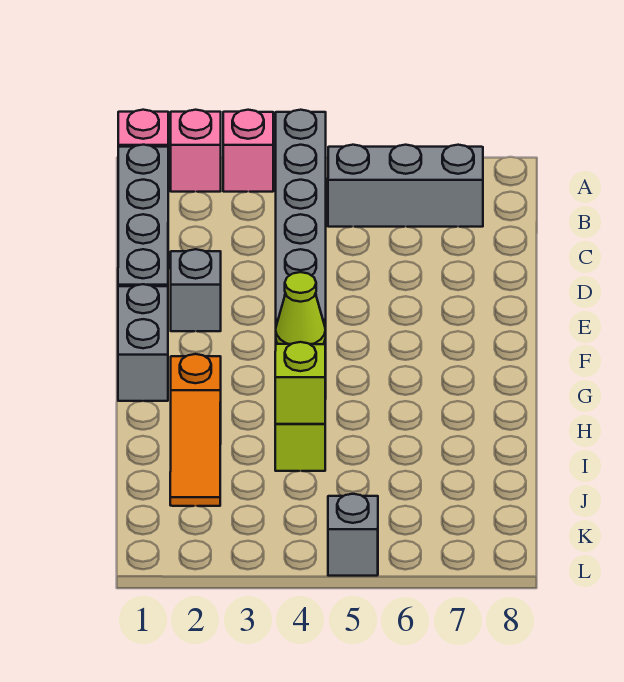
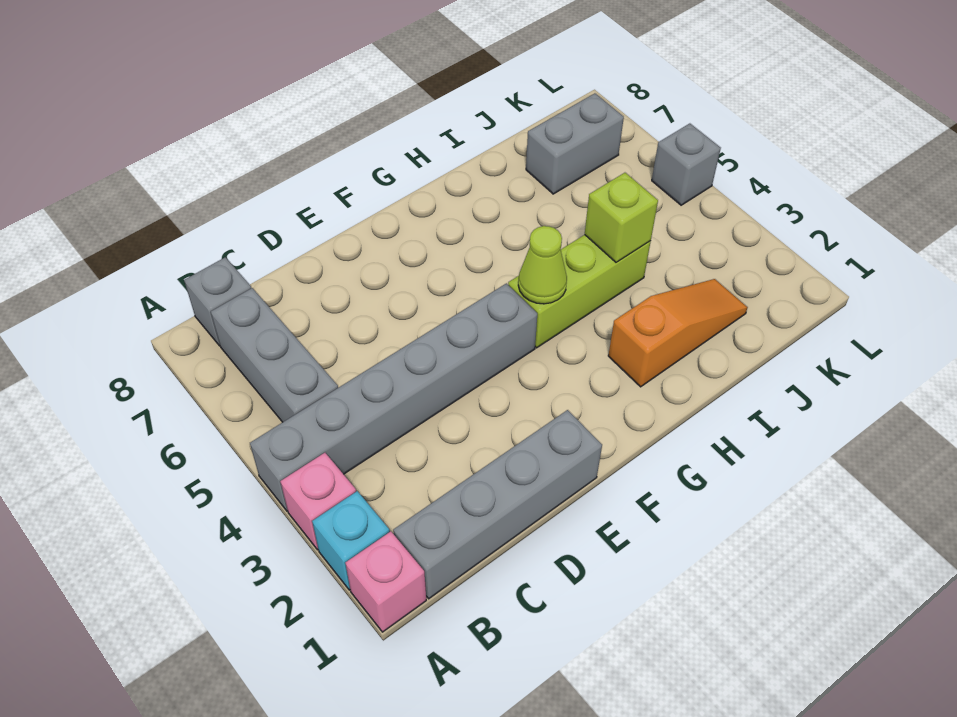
pink 1x1 brick [171,110,221,192] -> cyan 1x1 brick [312,491,390,590]
grey 1x1 brick [171,249,221,331] -> grey 1x1 brick moved to [184,257,251,346]
grey 1x2 brick [118,284,168,401] -> grey 1x2 brick moved to [526,93,624,194]

